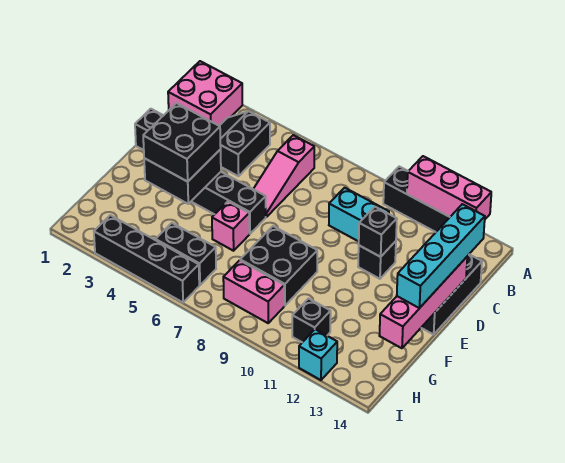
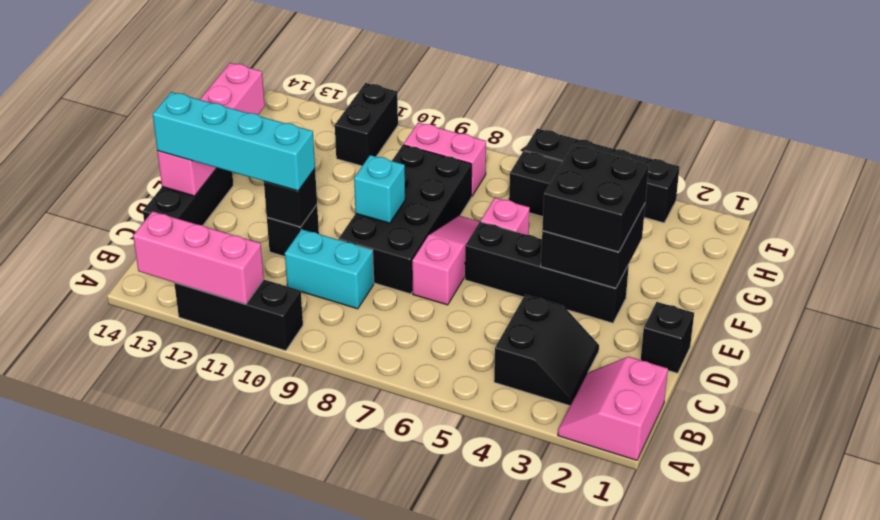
pink 2x2 brick [168,61,242,126] -> pink 2x2 slope [558,357,668,460]
pink 1x3 slope [254,135,314,217] -> pink 1x3 slope moved to [412,216,480,305]
cyan 1x4 brick [397,204,485,308] -> cyan 1x4 brick turned to [153,92,315,191]
black 2x2 brick [240,226,317,306] -> black 2x4 brick [339,145,472,294]
black 1x1 brick [292,299,331,342] -> black 1x2 brick [335,83,398,166]
cyan 1x1 brick [299,329,337,380] -> cyan 1x1 brick moved to [354,155,405,223]

